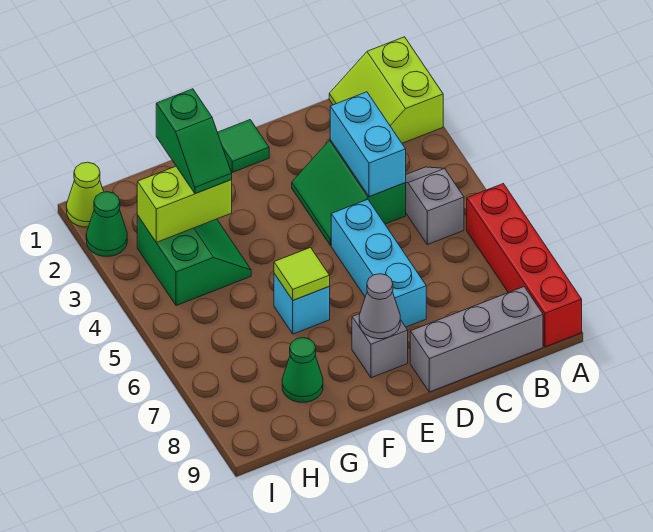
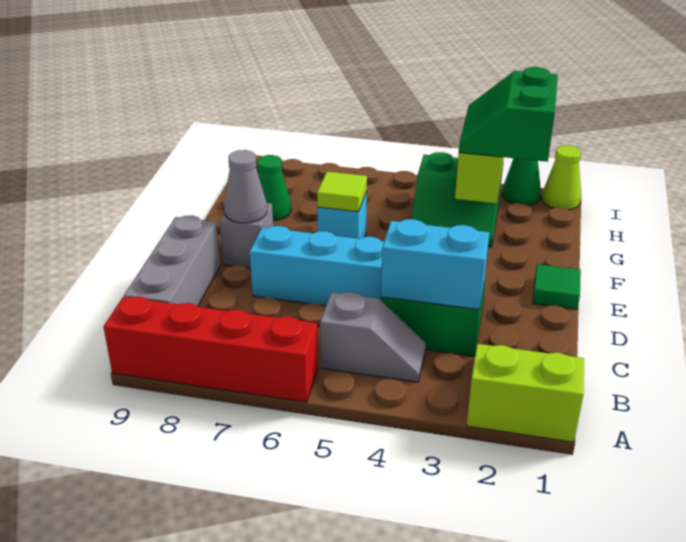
green 1x2 slope [156,89,232,194] -> green 2x2 slope [459,67,558,162]

